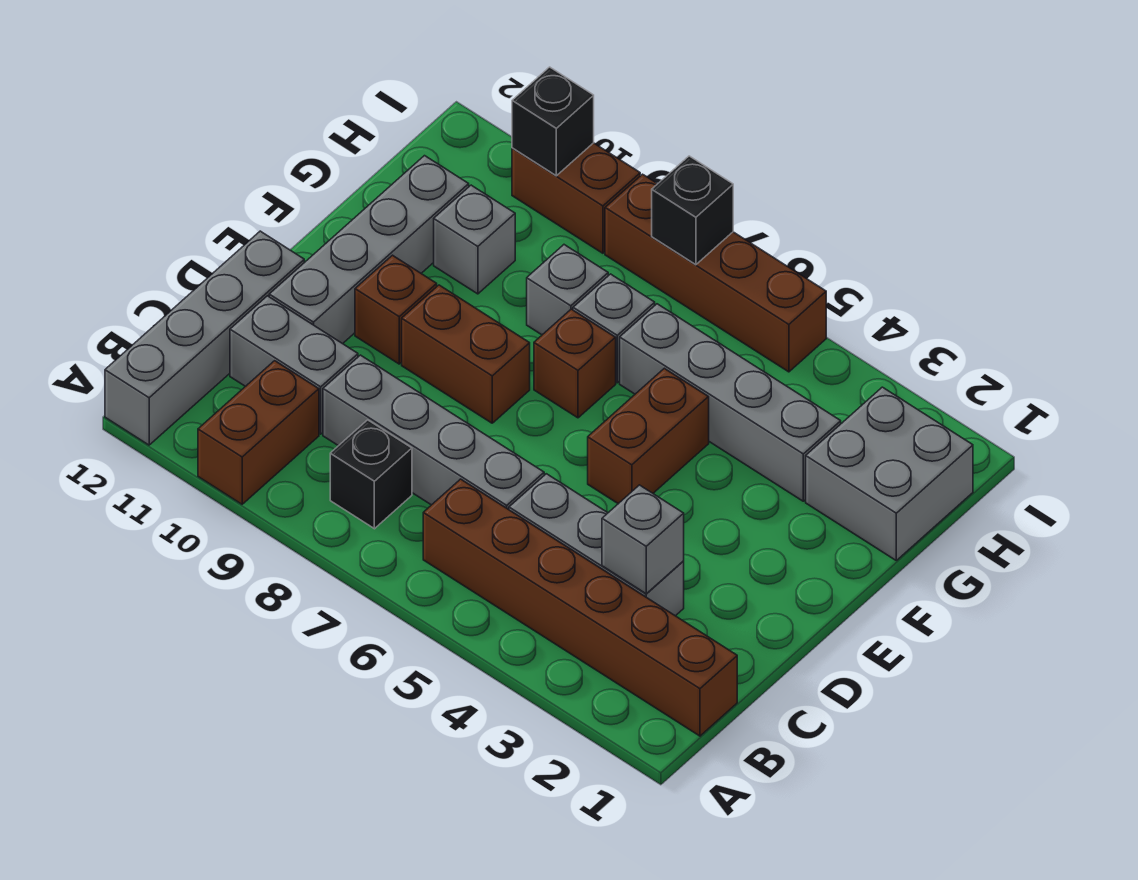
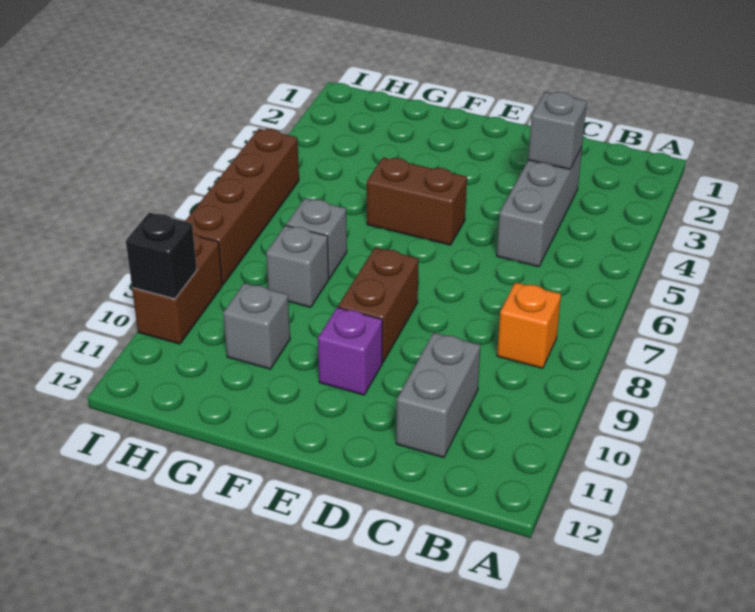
brown 1x2 brick [198,361,319,504] -> none
grey 1x4 brick [105,231,304,445] -> none
brown 1x6 brick [423,479,737,736] -> none
black 1x1 brick [330,420,412,529] -> orange 1x1 brick [497,282,561,368]
grey 1x4 brick [323,355,544,510] -> none
grey 1x4 brick [269,156,469,344] -> none
brown 1x1 brick [355,255,437,364] -> purple 1x1 brick [318,307,382,395]
brown 1x1 brick [534,309,616,418] -> none
grey 2x2 brick [806,387,973,560] -> none
grey 1x4 brick [620,304,841,501] -> none
black 1x1 brick [652,156,733,265] -> none

